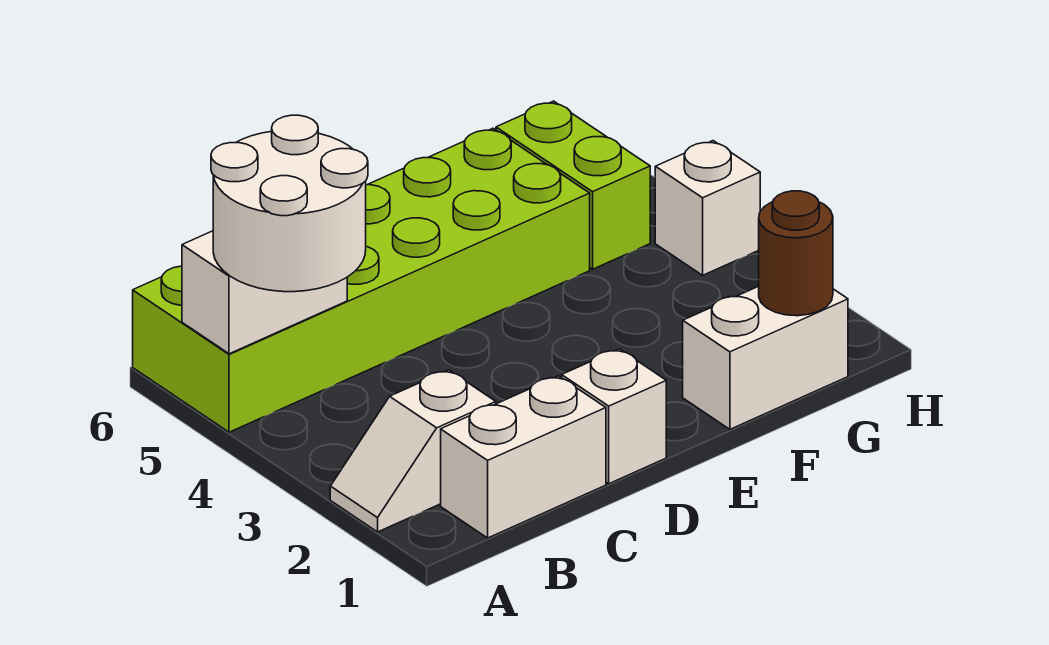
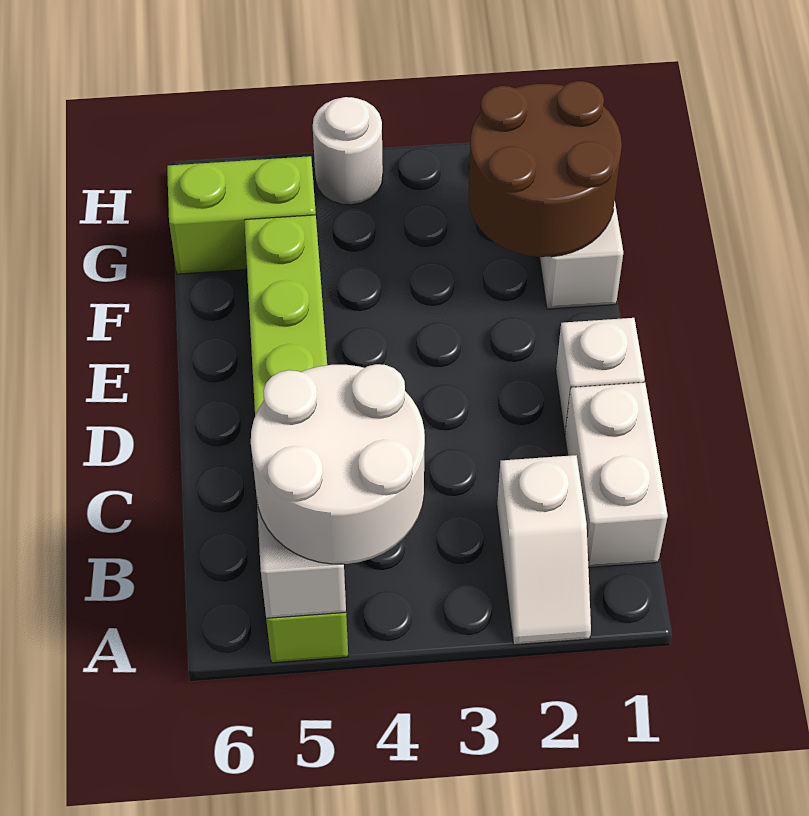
lime 2x6 brick [133,128,590,432] -> lime 1x6 brick [244,215,348,663]
brown 1x1 round brick [759,191,833,316] -> brown 2x2 round brick [469,81,622,257]
white 1x1 brick [655,141,760,275] -> white 1x1 round brick [313,97,383,205]

